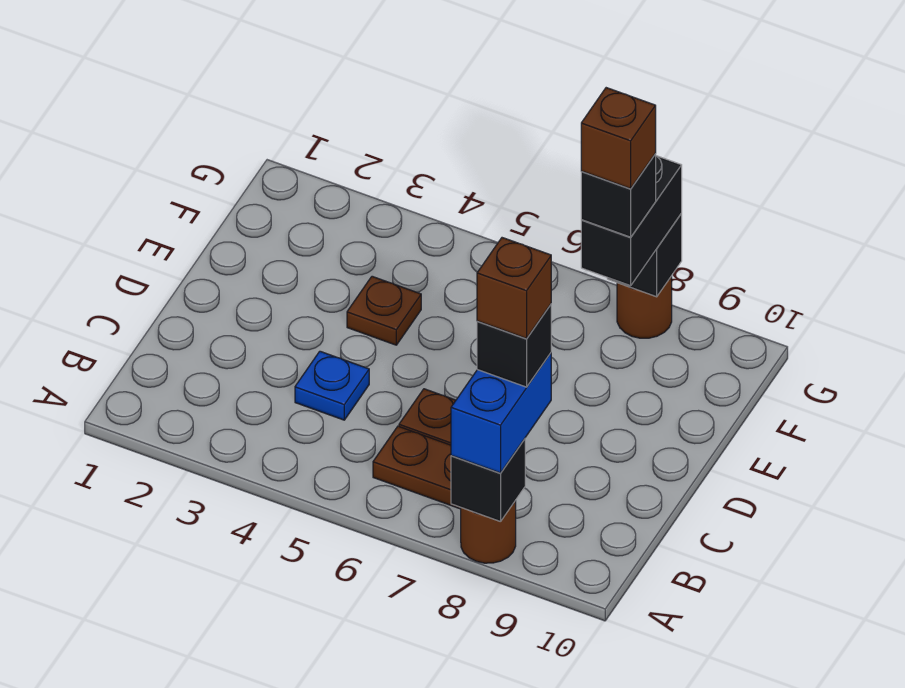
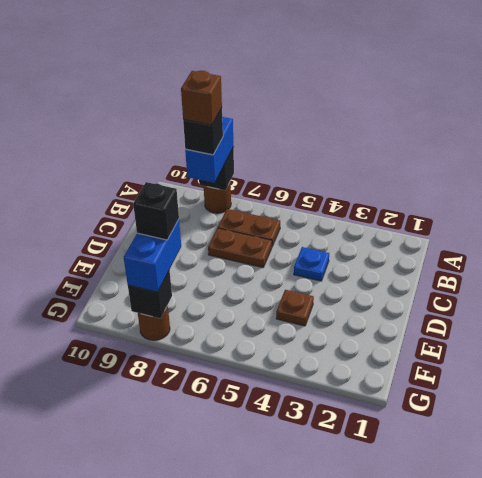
black 1x2 brick [581,156,682,286] -> blue 1x2 brick [124,219,181,292]
brown 1x1 brick [581,88,656,189] -> none

